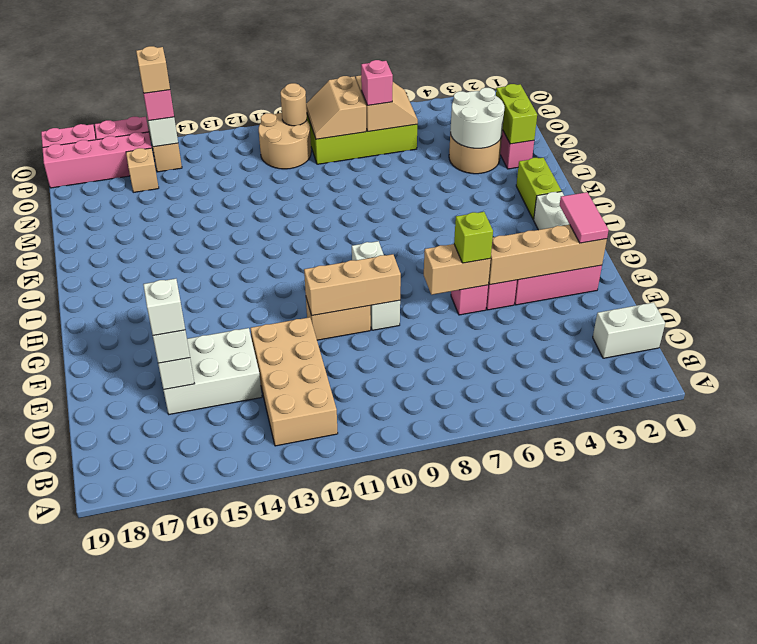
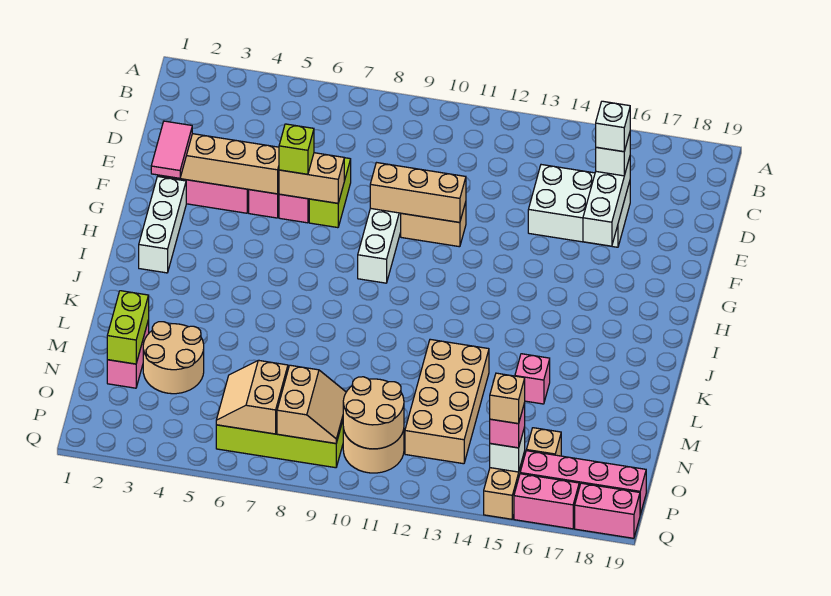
tan 2x4 brick [251,317,338,446] -> tan 2x4 brick moved to [405,339,489,464]
white 1x2 brick [593,303,665,358] -> none
lime 1x2 brick [516,158,561,219] -> lime 1x2 brick moved to [309,158,351,228]
white 2x2 round brick [450,88,505,148] -> none
pink 1x1 brick [361,60,393,105] -> pink 1x1 brick moved to [515,354,550,404]
tan 1x1 round brick [281,83,307,126] -> tan 2x2 round brick [343,377,404,449]

